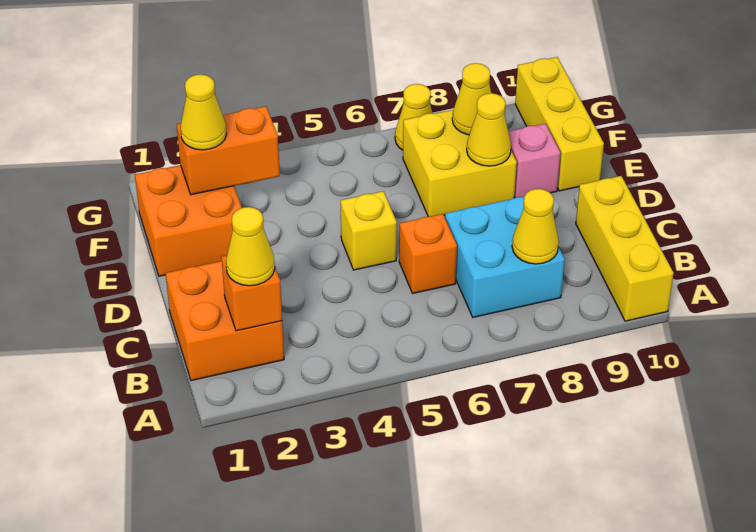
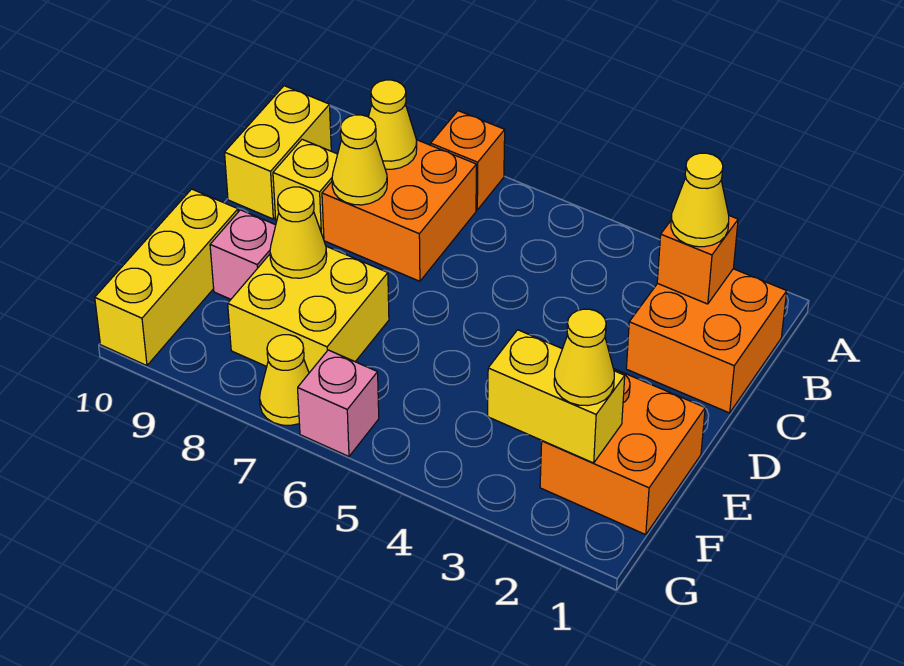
yellow 1x3 brick [576,176,674,321] -> yellow 1x2 brick [225,86,331,219]
cyan 2x2 brick [445,197,565,317] -> orange 2x2 brick [322,140,476,281]
orange 1x1 brick [399,214,457,293] -> orange 1x1 brick moved to [431,111,505,210]
yellow 1x1 brick [341,191,397,270] -> yellow 1x1 brick moved to [273,139,338,238]
orange 1x2 brick [177,106,280,195] -> yellow 1x2 brick [488,330,625,463]
yellow 1x1 cone [452,63,491,135] -> yellow 1x1 cone moved to [332,115,387,205]
none -> pink 1x1 brick [298,350,379,456]

